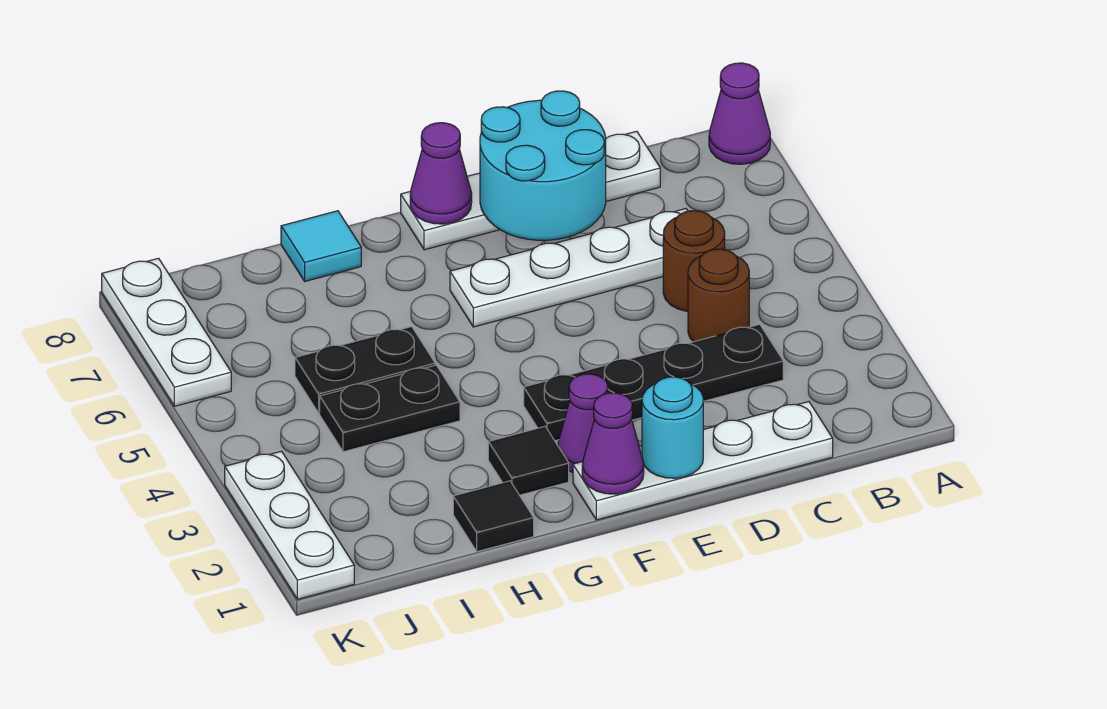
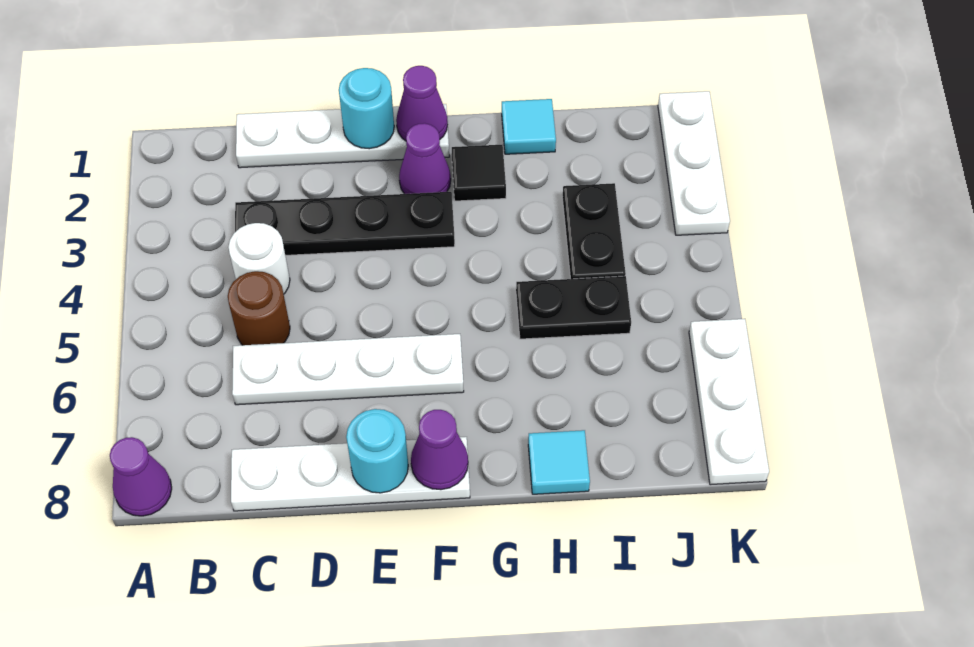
brown 1x1 round brick [688,249,749,342] -> white 1x1 round brick [228,223,290,294]
cyan 2x2 round brick [480,91,606,240] -> cyan 1x1 round brick [346,409,408,493]
black 1x1 tile [453,481,534,552] -> cyan 1x1 tile [502,99,556,154]
black 1x2 plate [320,365,460,452] -> black 1x2 plate turned to [562,183,626,279]

